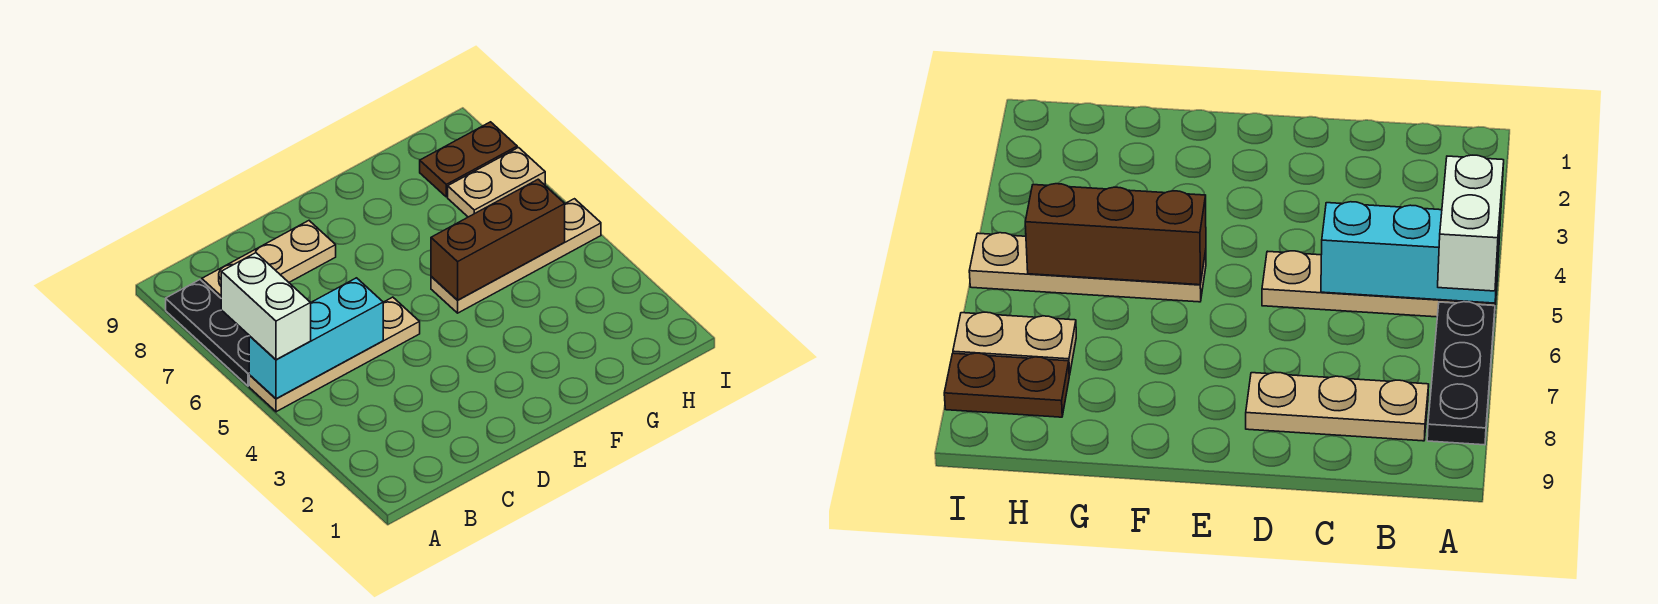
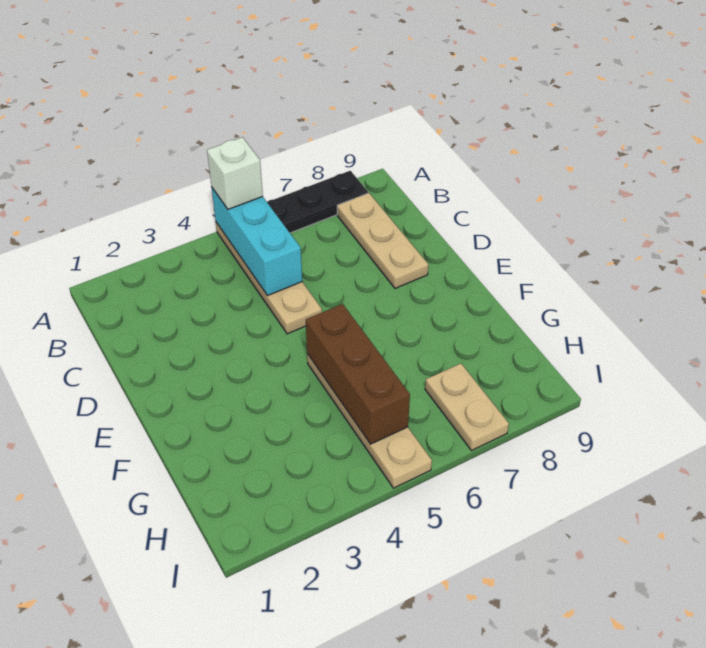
white 1x2 brick [221,253,311,360] -> white 1x1 brick [207,137,263,209]
brown 1x2 plate [420,122,517,197] -> none

